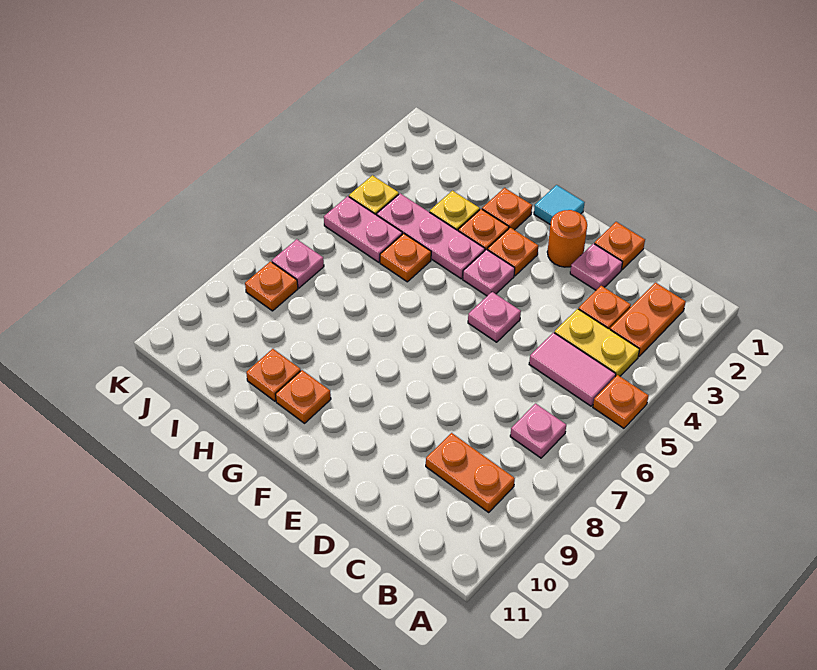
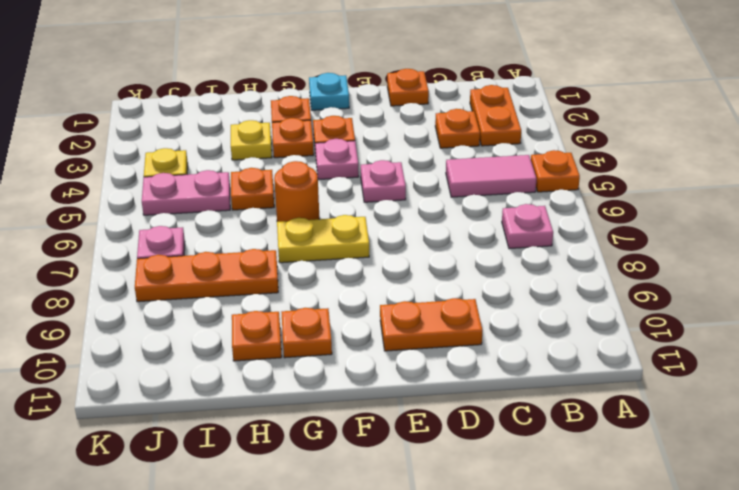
yellow 1x2 plate [554,309,640,377] -> yellow 1x2 plate moved to [277,215,369,263]
orange 1x2 plate [426,433,515,512] -> orange 1x2 plate moved to [380,298,483,351]
pink 1x1 plate [570,244,623,290] -> none
orange 1x1 round brick [547,210,587,267] -> orange 1x1 round brick moved to [274,161,320,222]
cyan 1x1 tile [534,185,585,224] -> cyan 1x1 plate [309,73,349,110]
pink 1x3 plate [377,193,485,279] -> none
orange 1x1 plate [245,262,298,311] -> orange 1x3 plate [135,249,278,302]

